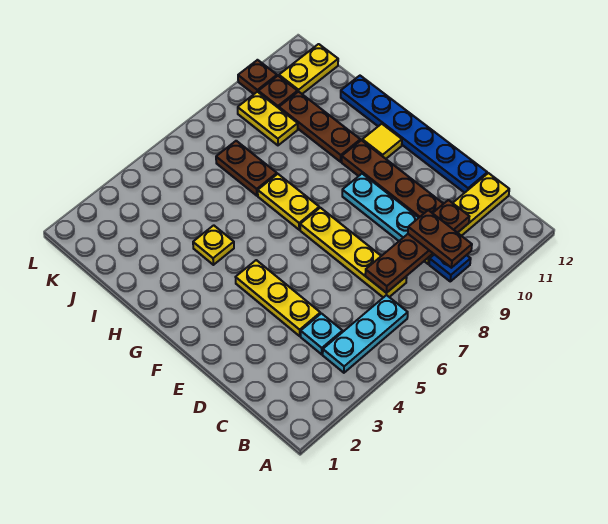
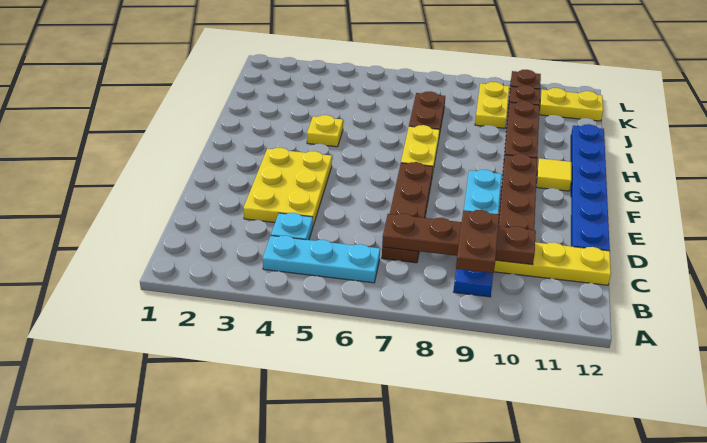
yellow 1x4 plate [300,208,407,298] -> brown 1x4 plate [382,162,433,263]
yellow 1x3 plate [236,260,320,336] -> yellow 2x3 plate [244,148,332,226]

